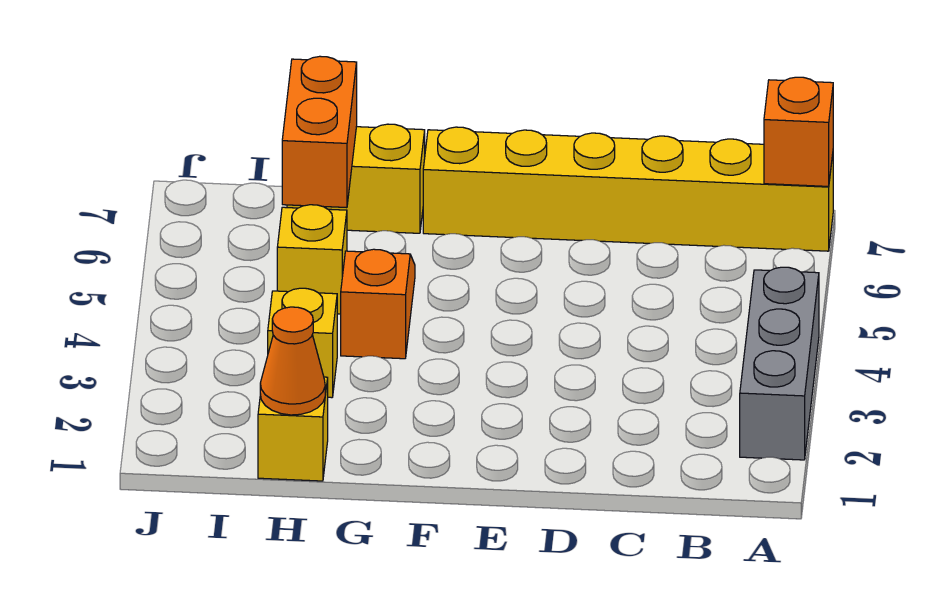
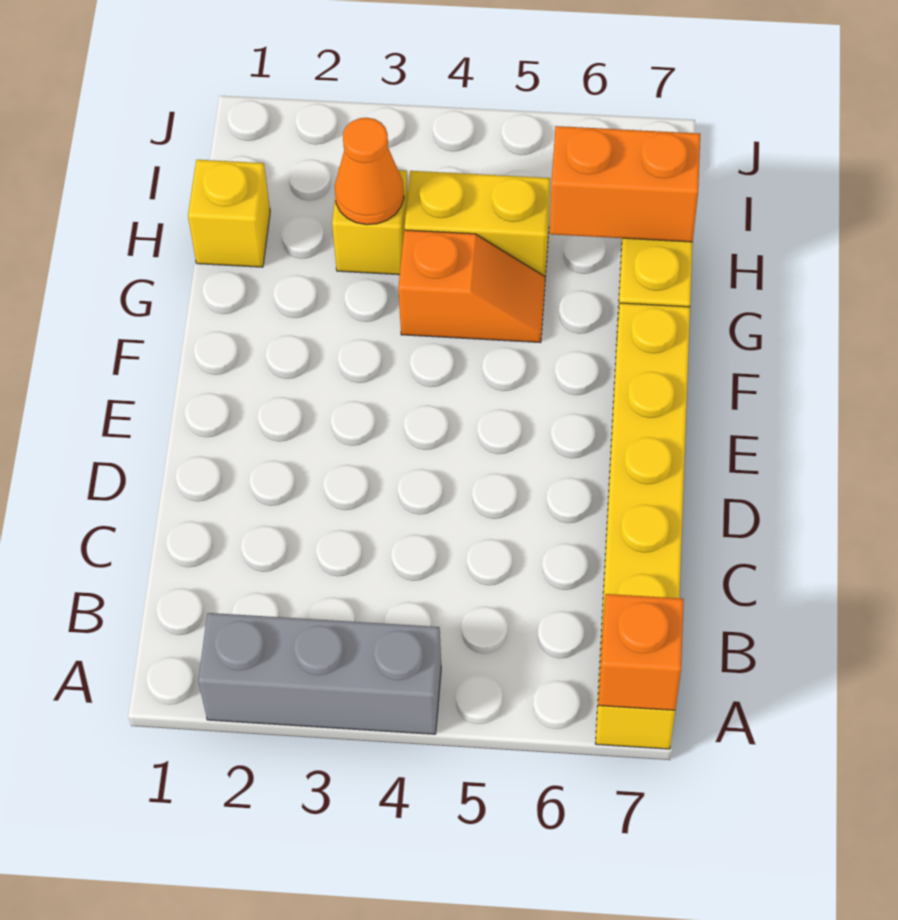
orange 1x1 cone [260,307,325,415] -> orange 1x1 cone moved to [335,118,404,225]
yellow 1x1 brick [277,205,347,314] -> yellow 1x2 brick [405,171,550,277]

